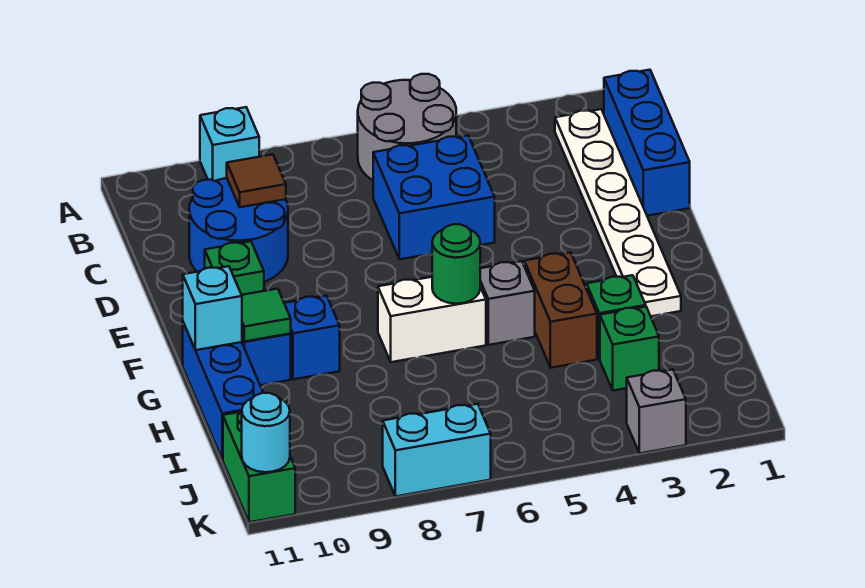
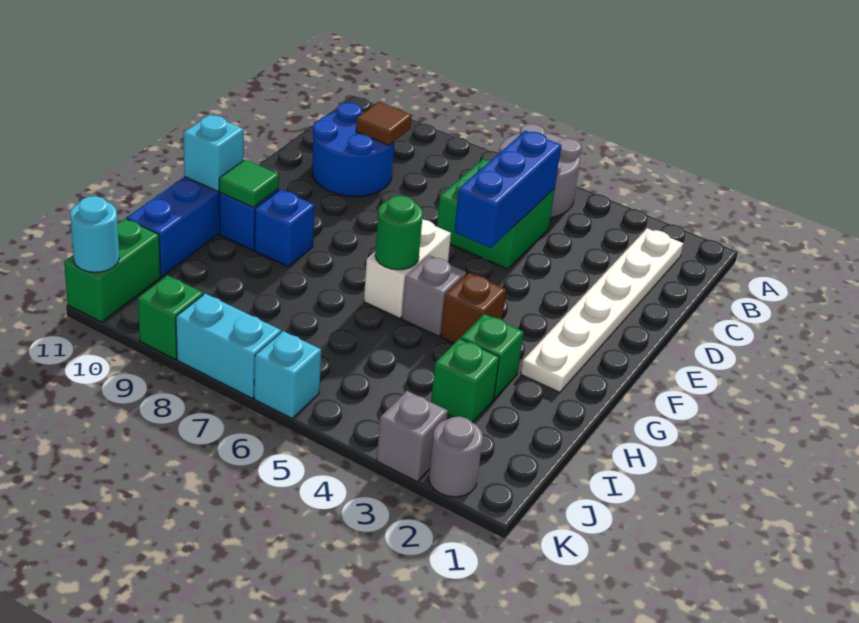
cyan 1x1 brick [200,107,259,181] -> cyan 1x1 brick moved to [254,331,321,418]
blue 1x3 brick [604,70,690,216] -> blue 1x3 brick moved to [454,131,561,248]
blue 2x2 brick [373,136,495,259] -> green 2x2 brick [437,159,555,269]
green 1x1 brick [205,241,264,295] -> green 1x1 brick moved to [138,275,203,359]
brown 1x2 brick [524,252,597,368] -> brown 1x1 brick [441,273,506,343]
white 1x2 brick [378,277,486,362] -> white 1x2 brick turned to [364,219,451,318]
none -> grey 1x1 round brick [429,416,483,497]

